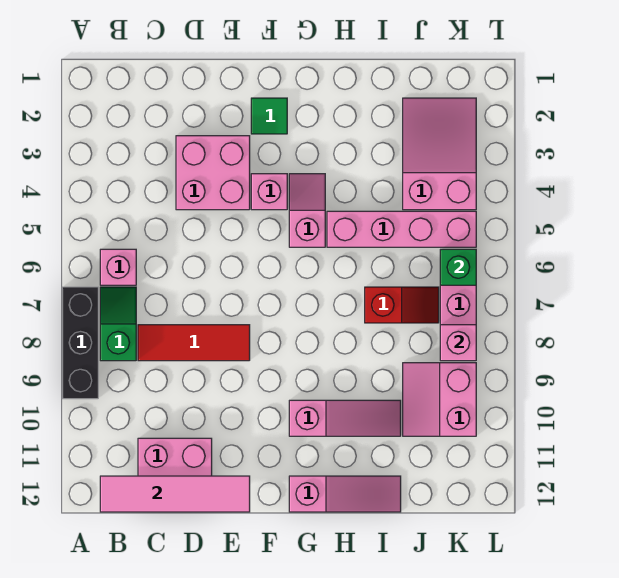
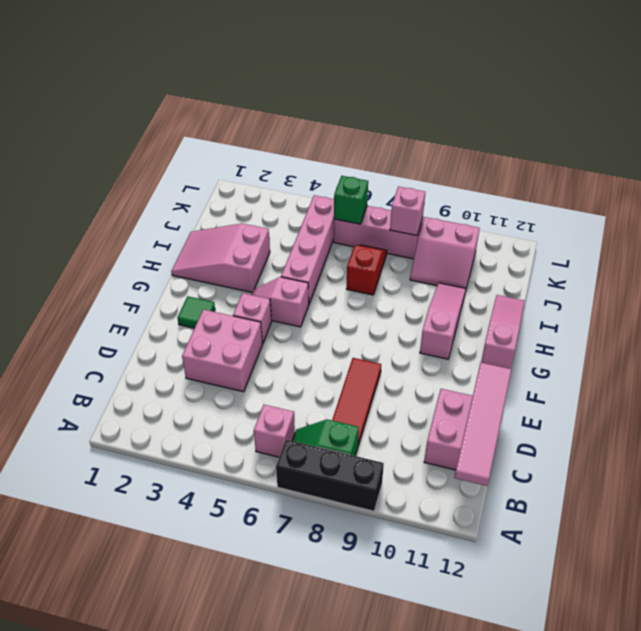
pink 2x3 slope [403,98,476,210] -> pink 2x3 slope moved to [171,223,270,292]

